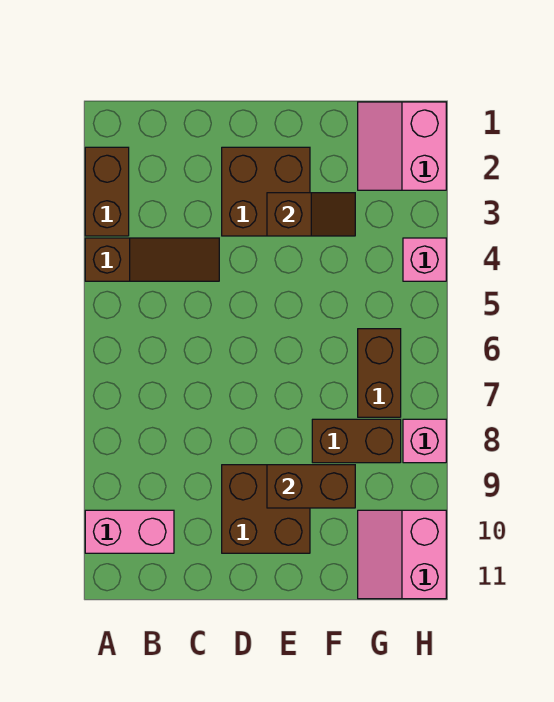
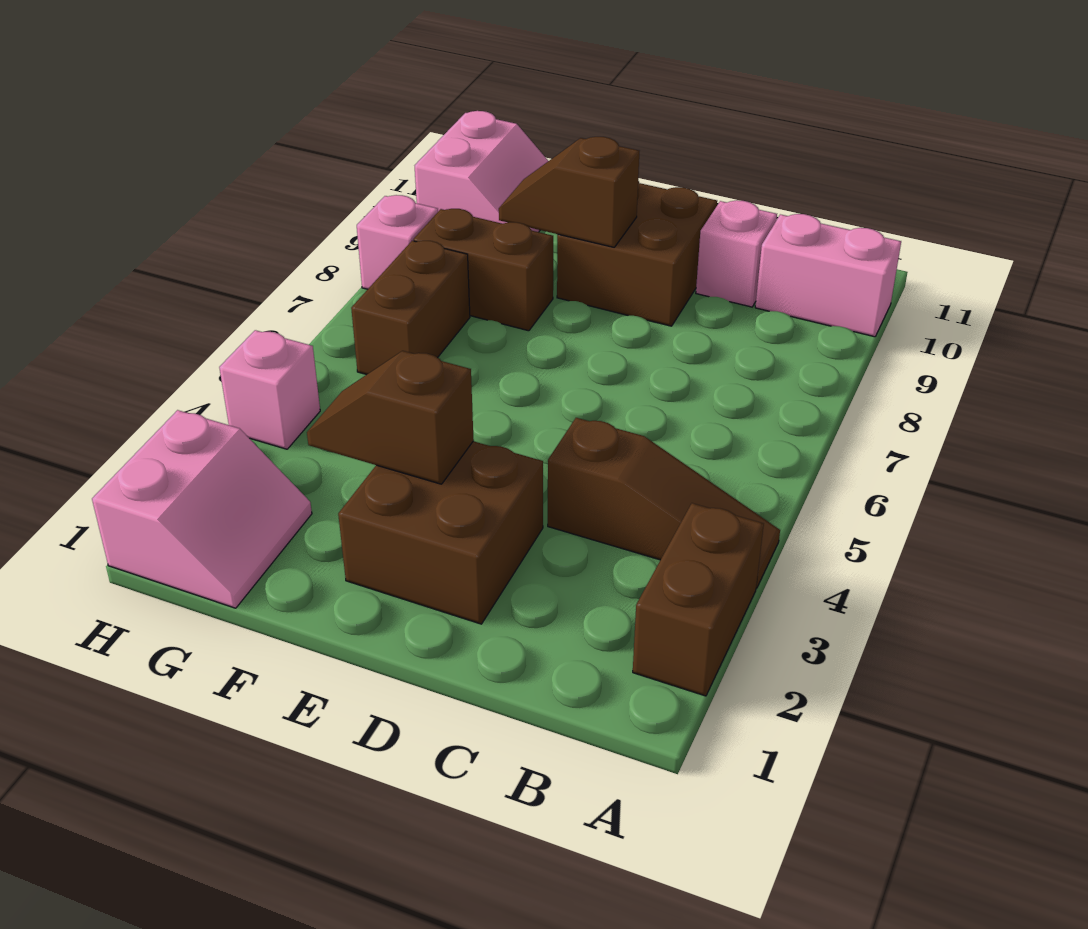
brown 1x3 slope [85,238,219,281] -> brown 1x3 slope turned to [548,418,780,588]
none -> pink 1x1 brick [696,200,777,307]
brown 1x2 brick [267,465,355,508] -> brown 1x2 slope [499,137,639,247]

